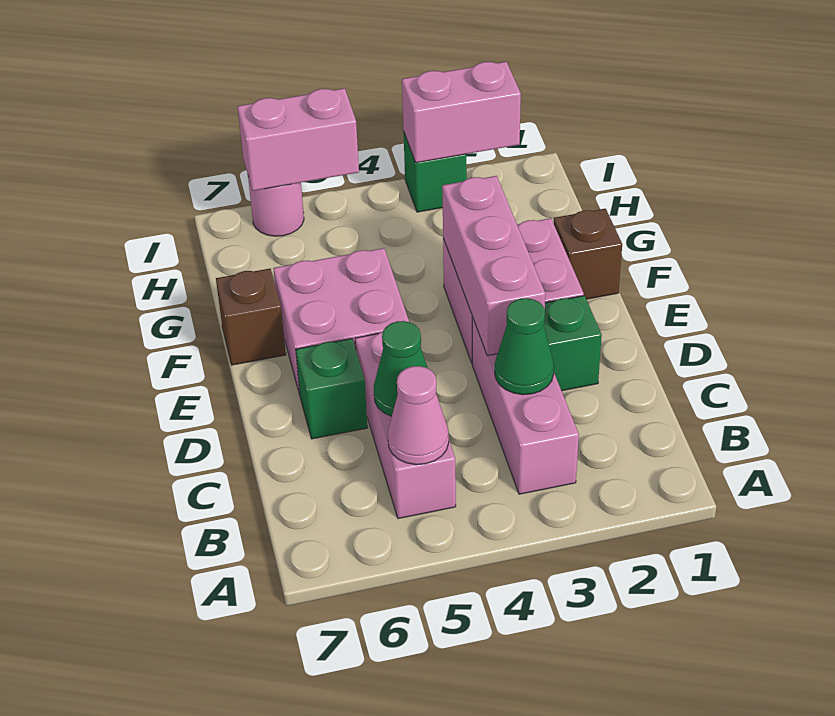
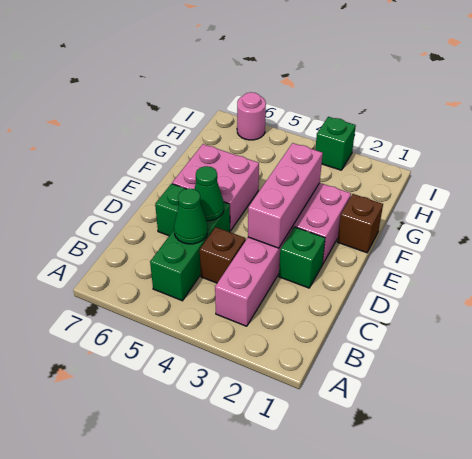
pink 1x3 brick [355,332,456,519] -> green 1x3 brick [150,202,230,301]
pink 1x1 cone [388,366,449,465] -> none
green 1x1 cone [495,298,554,395] -> green 1x1 cone moved to [195,166,224,221]
brown 1x1 brick [216,269,286,365] -> brown 1x1 brick moved to [200,227,246,283]
pink 1x2 brick [402,62,521,163] -> none
pink 1x2 brick [237,88,359,191] -> none

